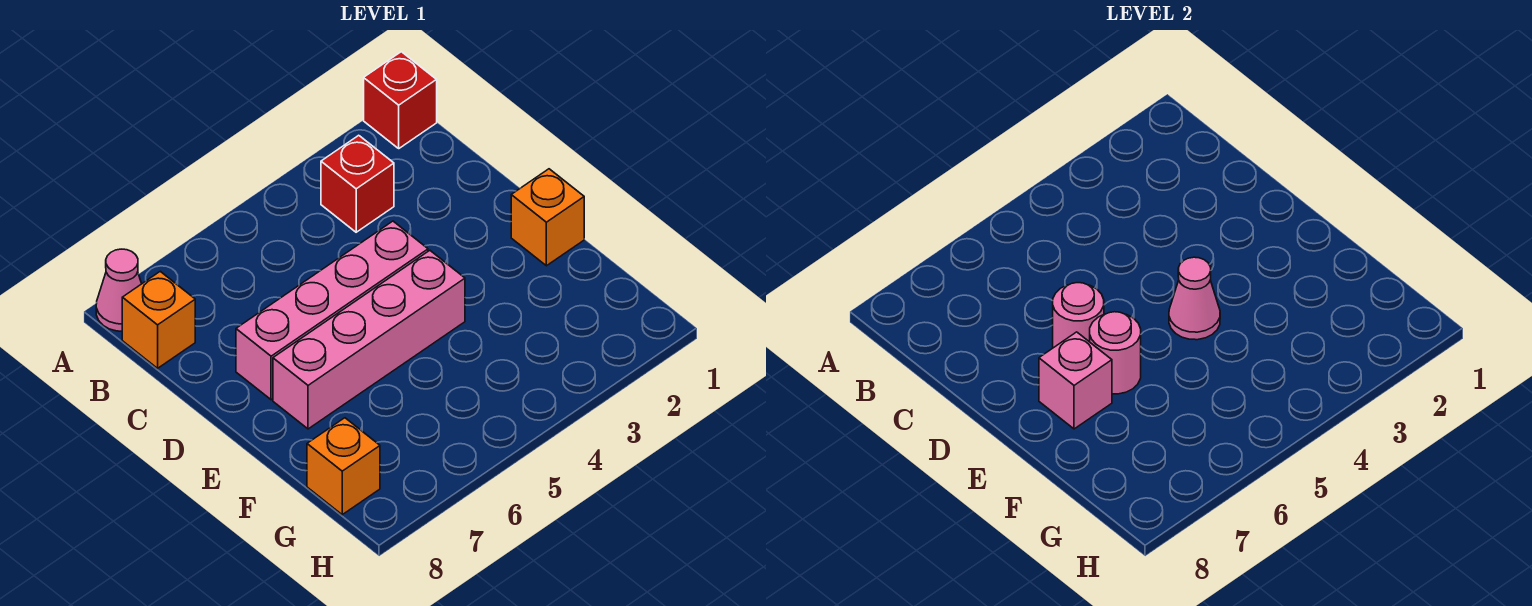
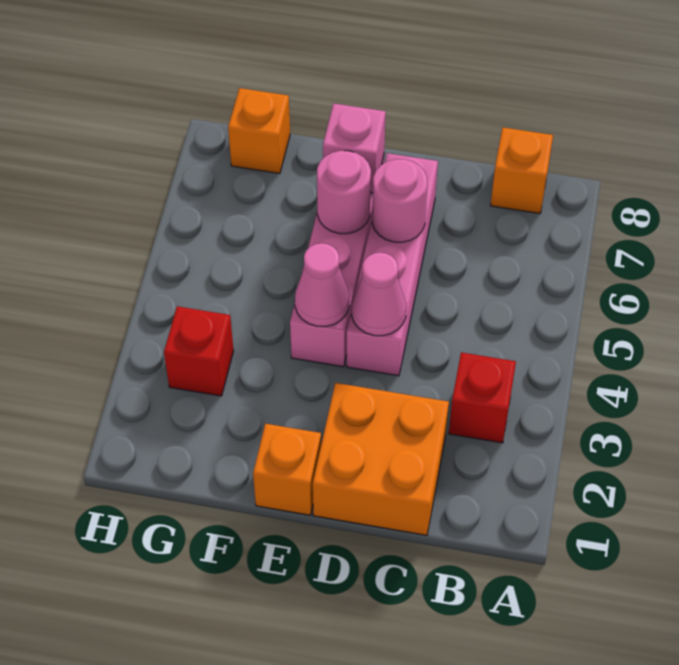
red 1x1 brick [364,52,437,148] -> red 1x1 brick moved to [164,306,234,396]
pink 1x1 cone [96,249,142,331] -> pink 1x1 cone moved to [352,252,406,336]
none -> orange 2x2 brick [313,383,449,535]

